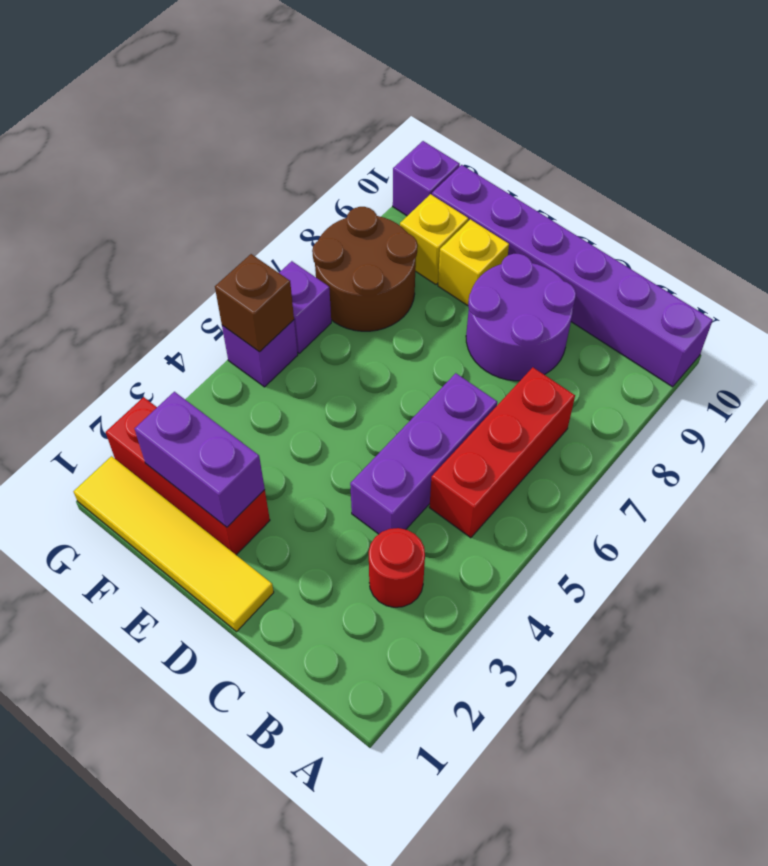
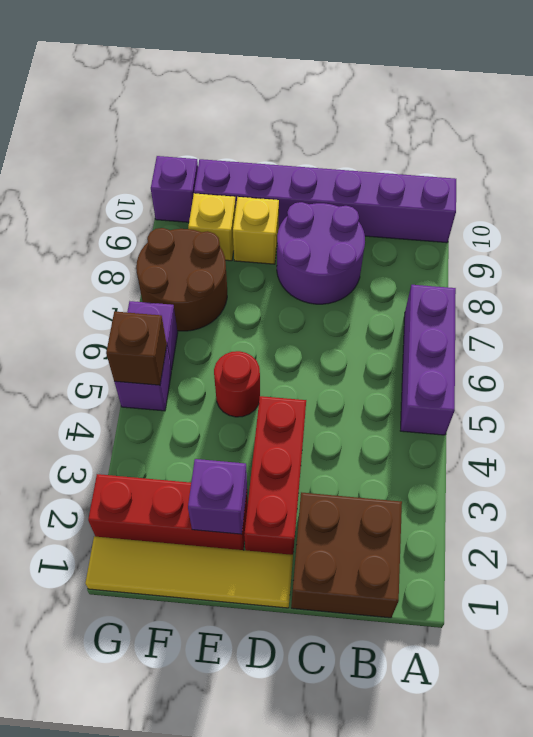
none -> brown 2x2 brick [291,492,402,618]
red 1x1 round brick [369,528,425,607] -> red 1x1 round brick moved to [214,351,260,417]
red 1x3 brick [429,367,575,538] -> red 1x3 brick moved to [244,396,306,555]
purple 1x3 brick [350,373,497,534] -> purple 1x3 brick moved to [401,285,456,435]
purple 1x2 brick [134,392,265,527] -> purple 1x1 brick [188,459,247,534]

